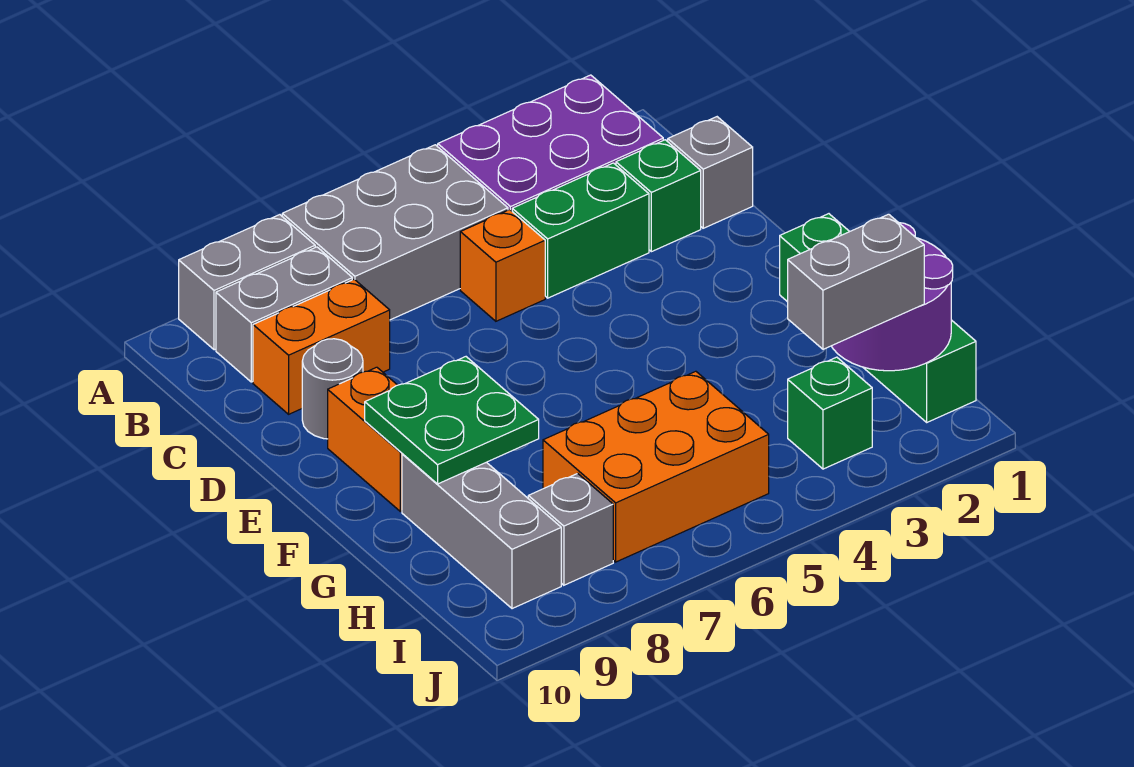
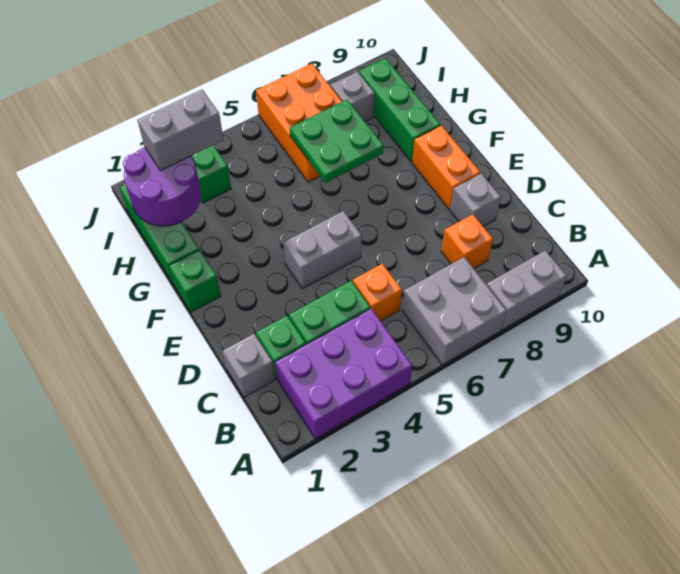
grey 2x3 brick [282,145,508,320] -> grey 2x2 brick [402,257,507,365]
grey 1x2 brick [216,247,352,382] -> grey 1x2 brick moved to [283,211,362,289]
orange 1x2 brick [253,279,390,414] -> orange 1x1 brick [441,214,493,268]
grey 1x1 round brick [302,339,363,439] -> grey 1x1 brick [450,173,501,226]
green 2x2 plate [365,357,539,484] -> green 2x2 plate moved to [290,100,384,183]
grey 1x3 brick [402,454,561,609] -> green 1x3 brick [359,58,440,162]
orange 2x3 brick [543,371,769,562] -> orange 2x3 brick turned to [256,63,342,182]

